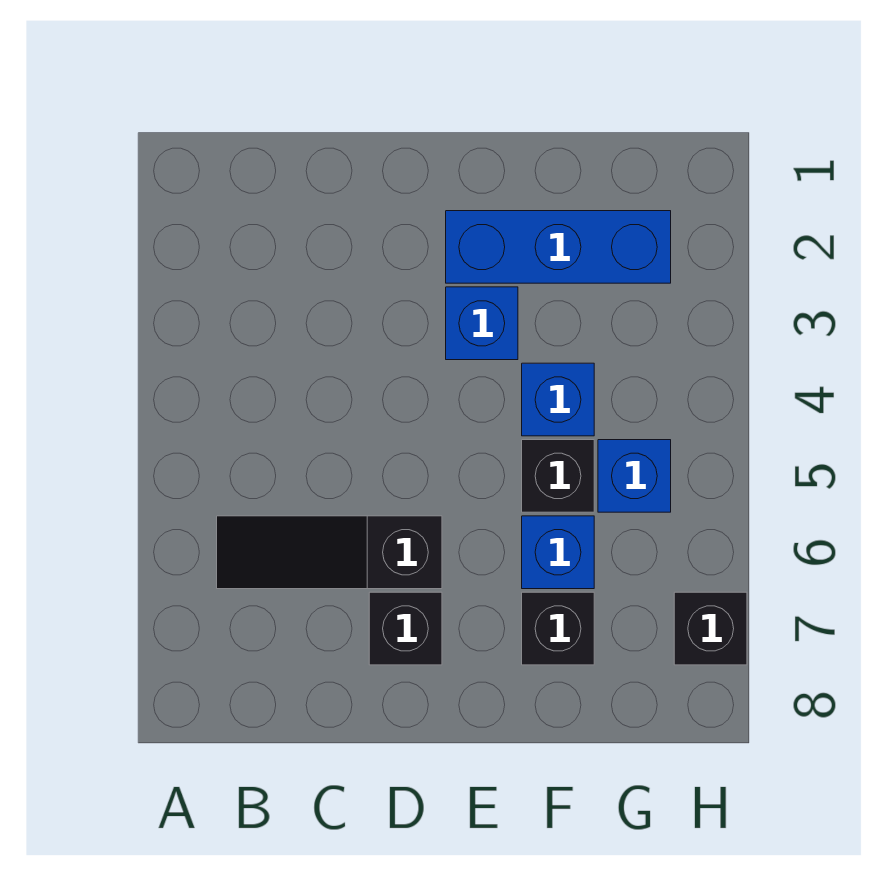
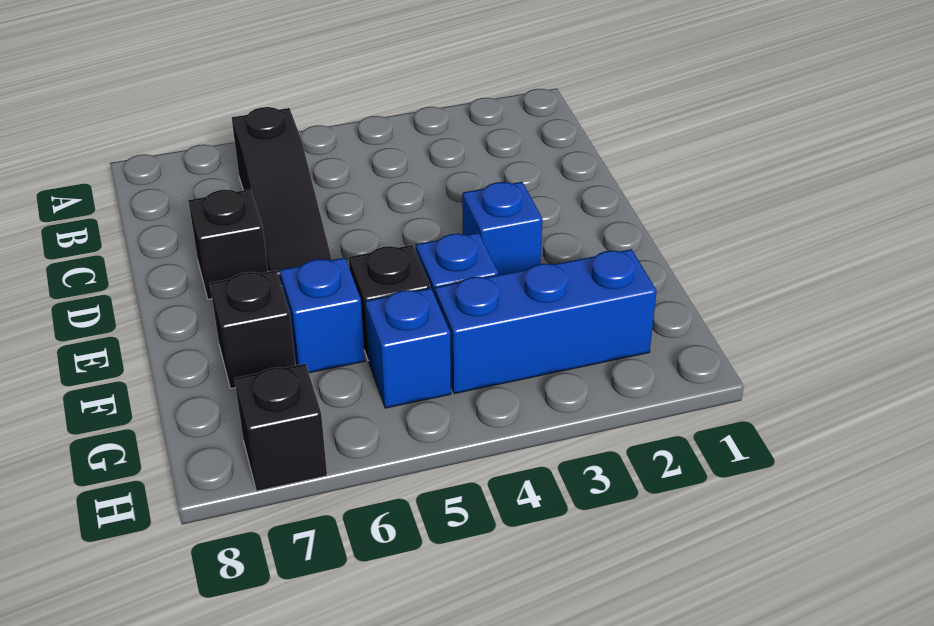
black 1x3 slope [217,516,442,589] -> black 1x3 slope turned to [232,107,332,286]
blue 1x3 brick [446,211,671,283] -> blue 1x3 brick turned to [435,249,657,394]

